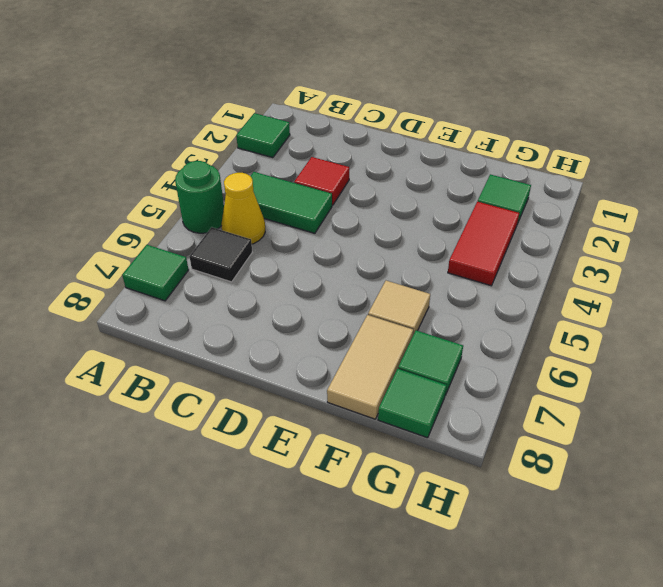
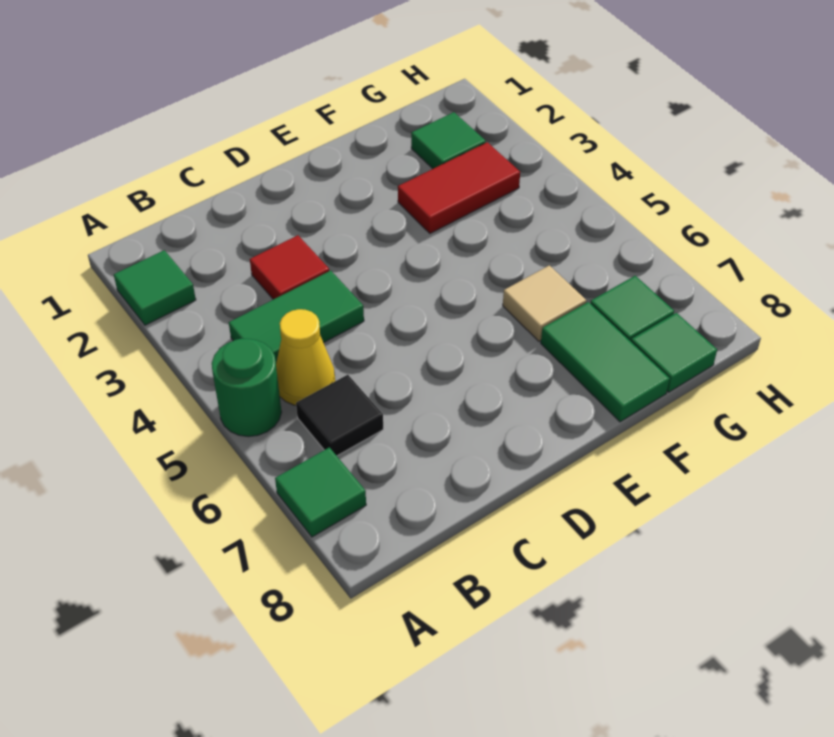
tan 1x2 tile [327,315,413,419] -> green 1x2 tile [541,302,670,422]
red 1x2 tile [448,202,519,286] -> red 1x2 tile turned to [398,142,520,233]

